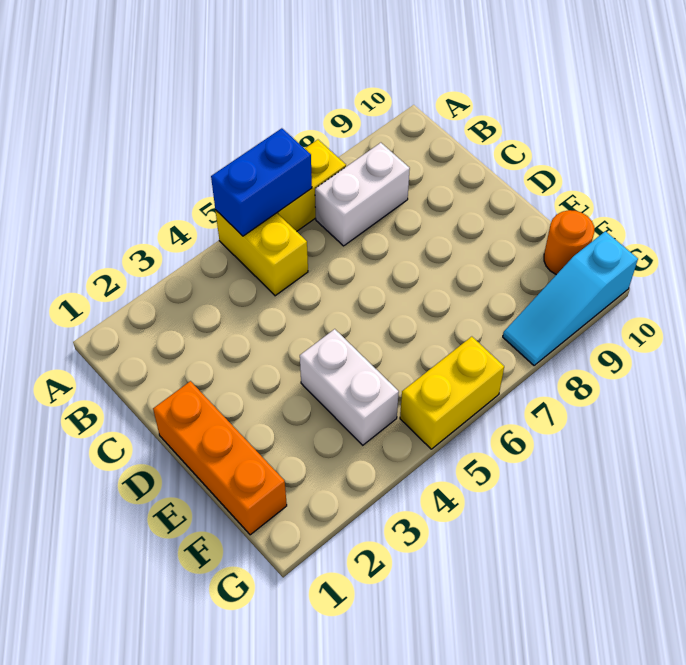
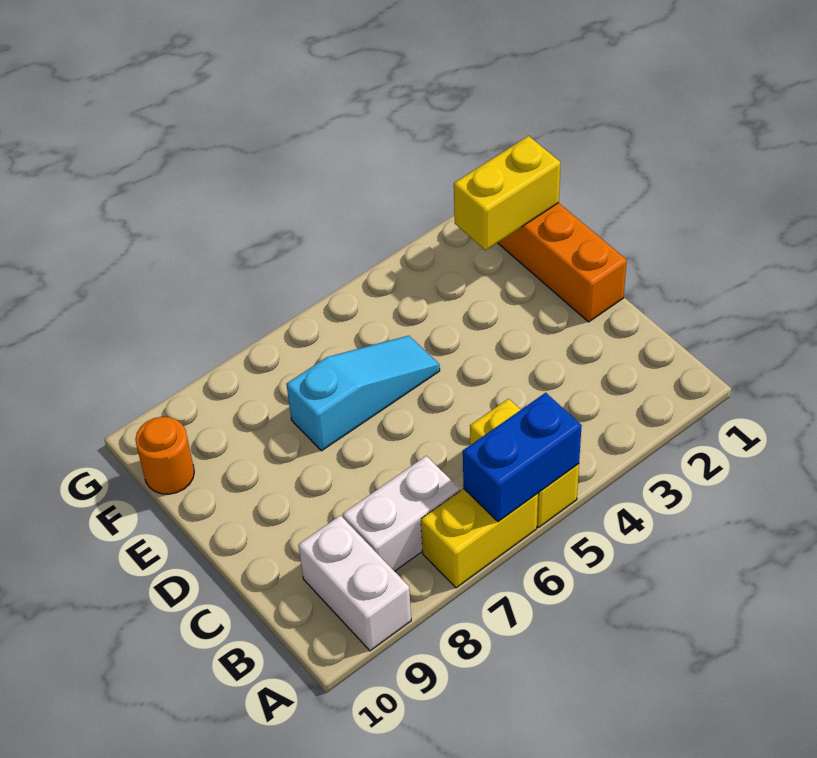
white 1x2 brick [300,329,399,445] -> white 1x2 brick moved to [298,515,411,651]
yellow 1x2 brick [400,337,504,449] -> yellow 1x2 brick moved to [454,136,561,250]
cyan 1x3 slope [503,231,638,366] -> cyan 1x3 slope moved to [286,336,440,451]

